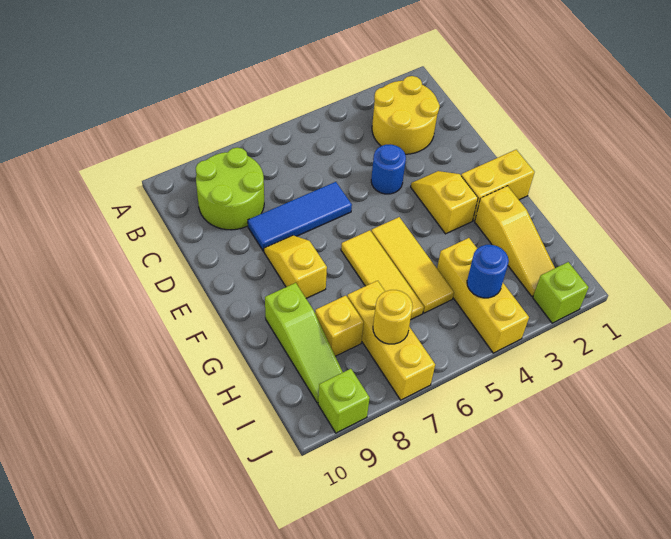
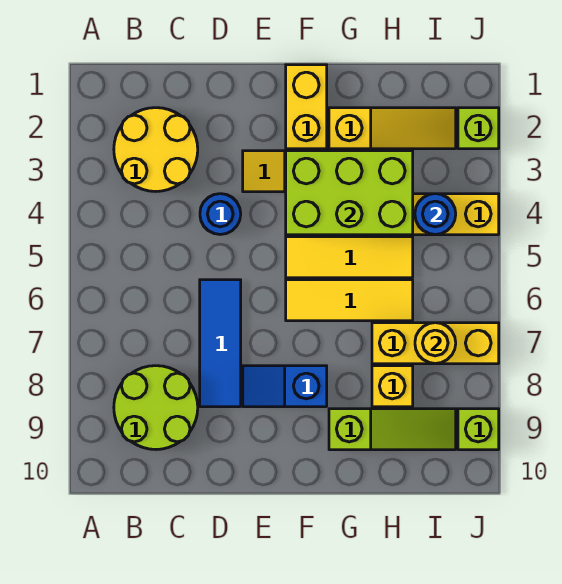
yellow 1x2 slope [264,235,327,298] -> blue 1x2 slope [243,366,327,407]
none -> lime 2x3 brick [286,151,413,235]

